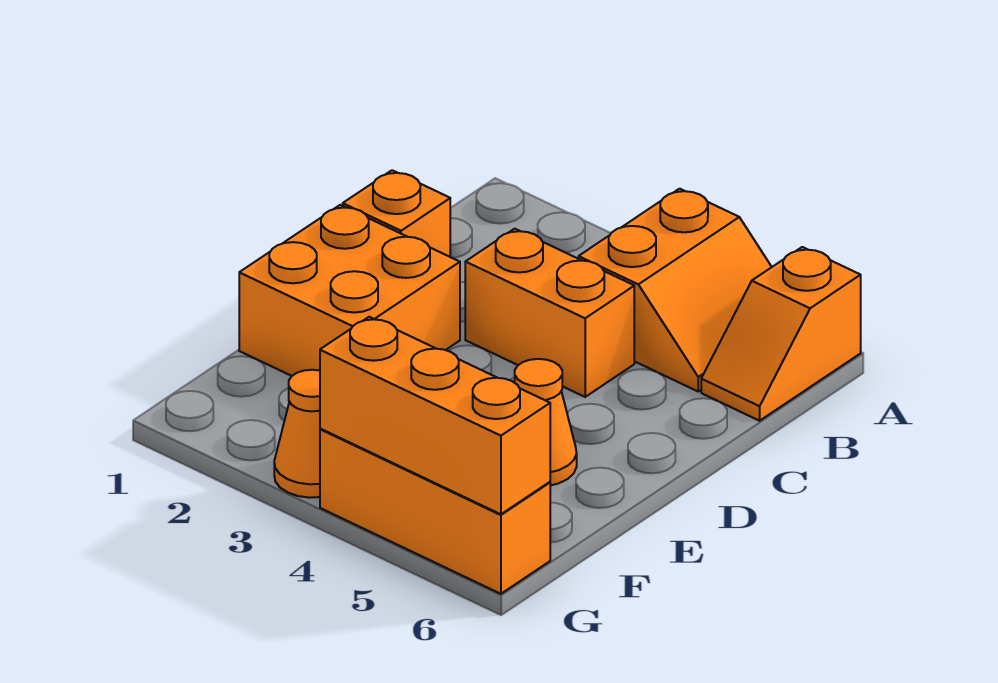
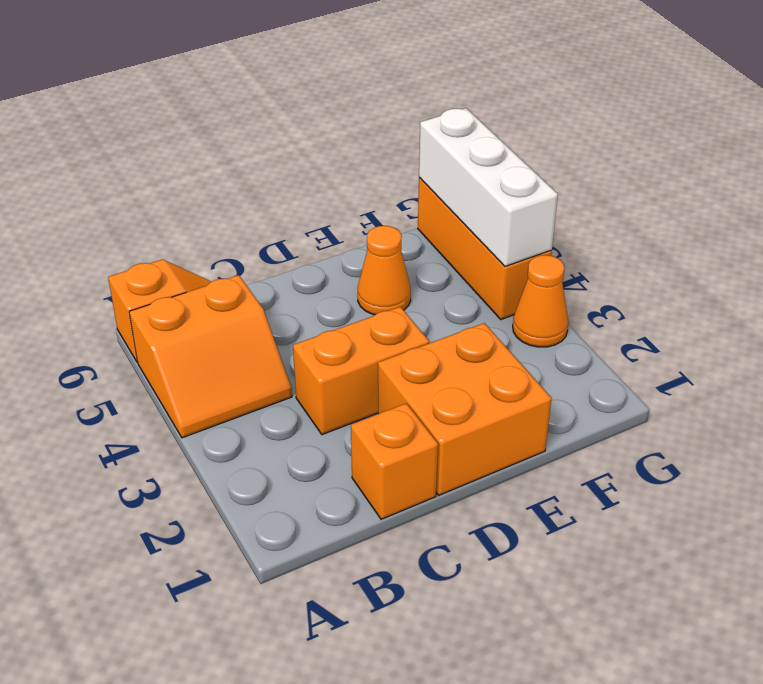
orange 2x2 slope [579,189,771,391] -> orange 2x2 slope turned to [129,275,292,438]
orange 1x2 brick [465,229,634,397] -> orange 1x2 brick turned to [293,307,429,435]
orange 1x3 brick [320,317,550,514] -> white 1x3 brick [419,108,558,266]

